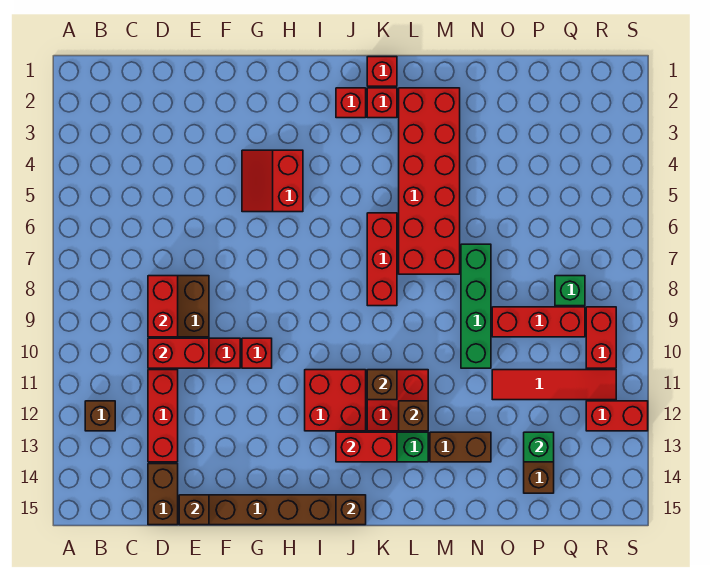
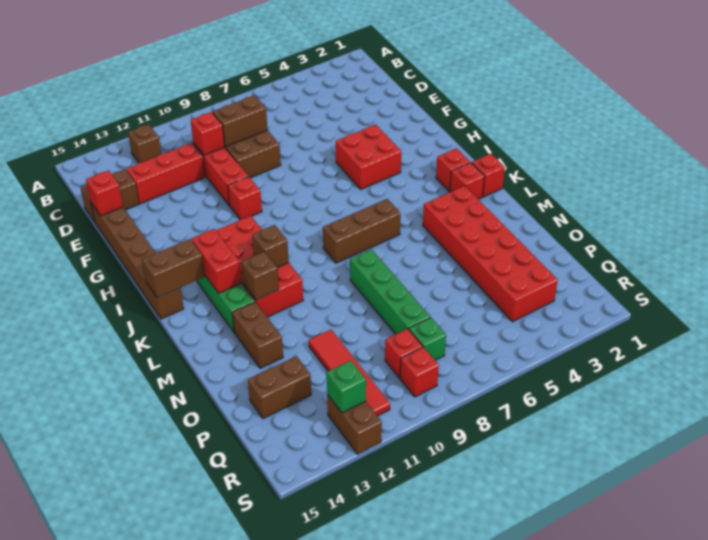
red 1x2 brick [148,276,178,337] -> brown 1x2 brick [213,95,268,146]
red 1x2 brick [148,338,209,368] -> red 1x1 brick [191,112,225,155]
brown 1x1 brick [179,495,209,525] -> red 1x1 brick [86,170,123,216]
red 2x2 slope [242,150,303,212] -> red 2x2 brick [336,124,401,189]
brown 1x1 brick [336,495,366,525] -> brown 1x2 brick [142,239,205,298]
red 1x3 brick [367,213,397,306] -> brown 1x3 brick [323,199,401,263]
red 2x6 brick [399,88,460,274] -> red 2x6 brick turned to [423,186,558,322]
green 1x4 brick [461,244,491,368] -> green 1x4 brick turned to [350,249,430,334]
red 1x3 brick [492,307,585,337] -> red 1x1 brick [385,329,423,378]
green 1x1 brick [524,432,554,462] -> green 1x1 brick moved to [327,361,366,413]
red 1x2 brick [586,307,616,368] -> red 1x1 brick [400,347,439,397]
red 1x2 brick [586,401,648,431] -> brown 1x2 brick [327,395,382,454]

